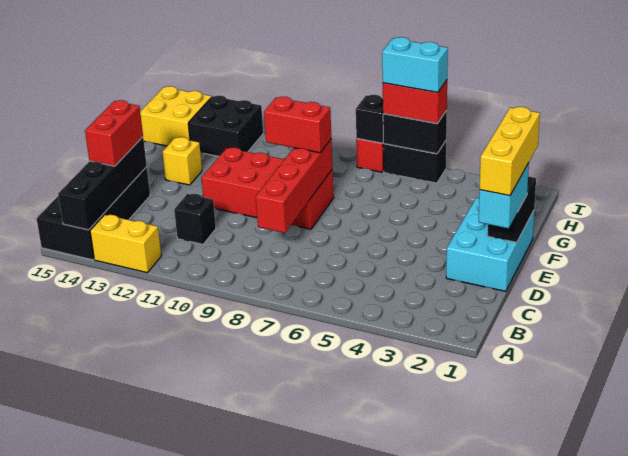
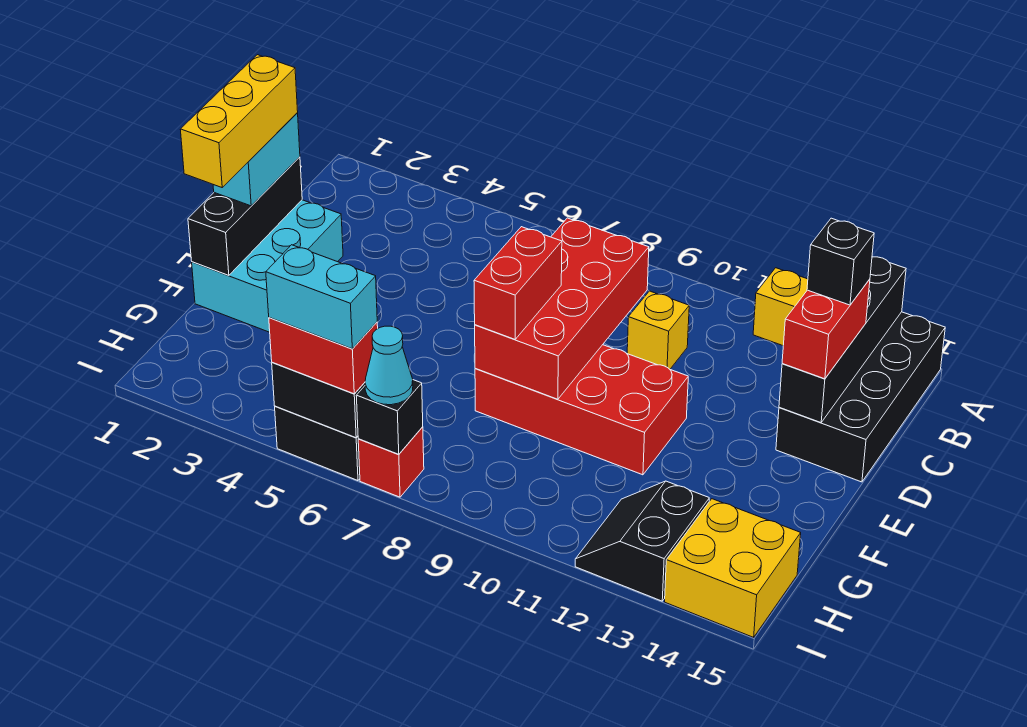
red 1x4 brick [256,139,333,233] -> red 2x4 brick [475,218,649,399]
black 1x1 brick [174,194,216,244] -> black 1x1 brick moved to [807,218,874,305]
black 1x2 brick [487,176,536,242] -> black 1x3 brick [188,157,302,275]
red 1x2 brick [264,97,331,153] -> red 1x2 brick turned to [474,227,562,339]
yellow 1x1 brick [162,137,202,185] -> yellow 1x1 brick moved to [627,291,689,369]
black 2x2 brick [189,96,263,156] -> black 2x2 slope [575,481,709,601]
none -> cyan 1x1 cone [365,326,413,405]

